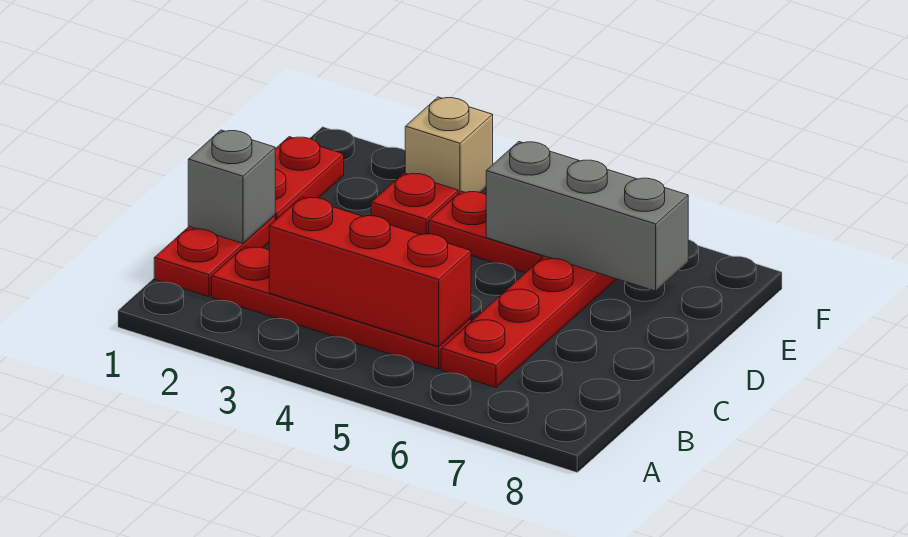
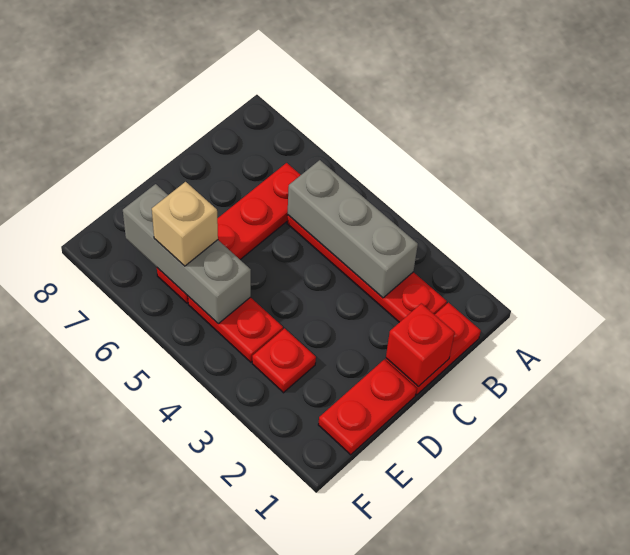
red 1x3 brick [269,197,471,347] -> grey 1x3 brick [288,160,418,298]
grey 1x1 brick [188,130,275,243] -> red 1x1 brick [386,303,455,387]
tan 1x1 brick [405,97,493,193] -> tan 1x1 brick moved to [152,182,218,266]

